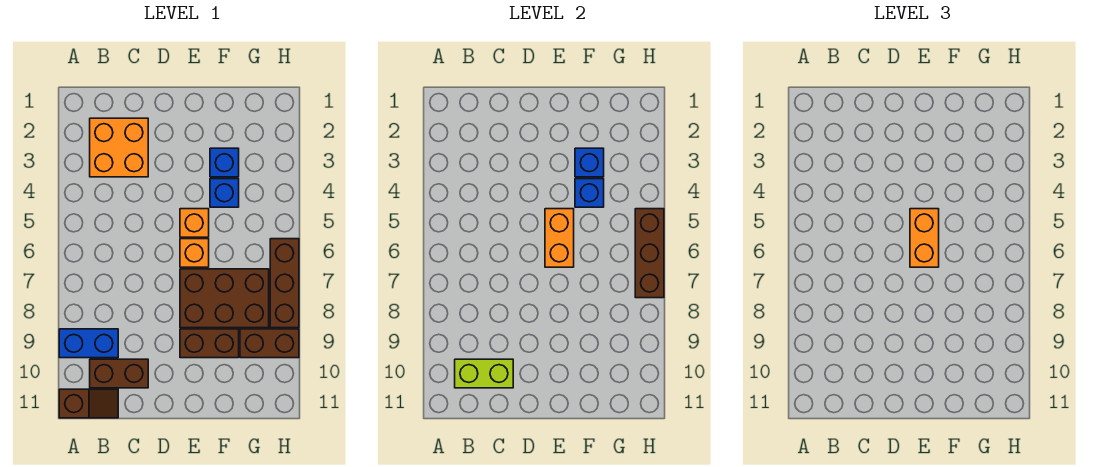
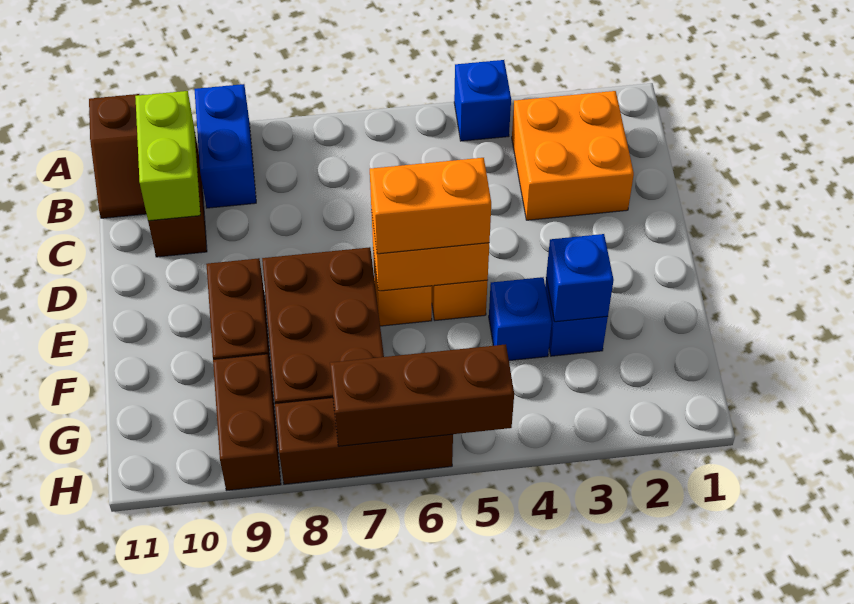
blue 1x1 brick [575,179,604,207] -> blue 1x1 brick moved to [454,60,511,141]

